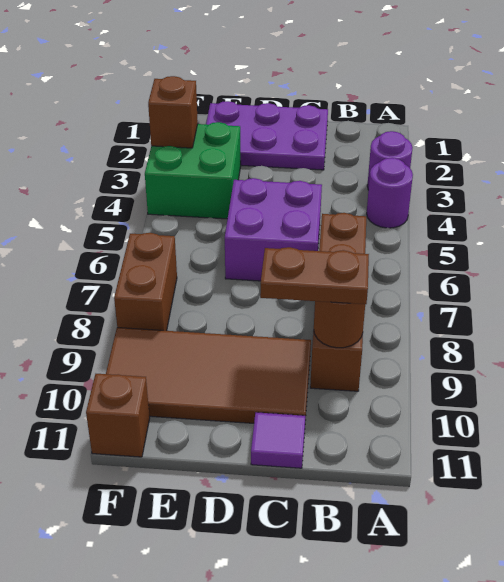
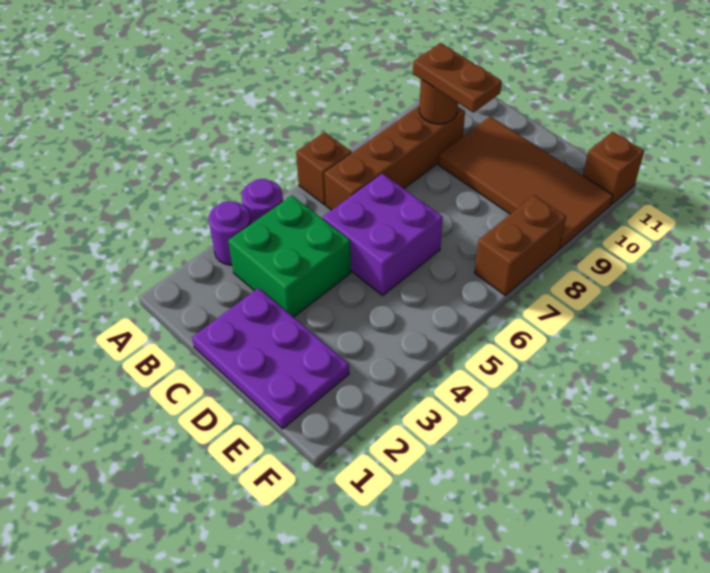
purple 1x1 tile [251,412,305,468] -> none
green 2x2 brick [145,122,241,219] -> green 2x2 brick moved to [228,196,351,317]
brown 1x1 brick [148,76,198,148] -> brown 1x1 brick moved to [296,132,352,205]

